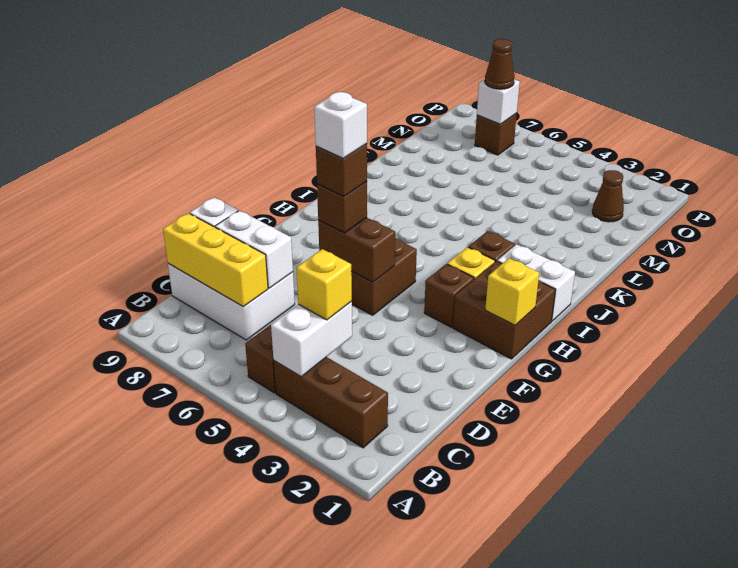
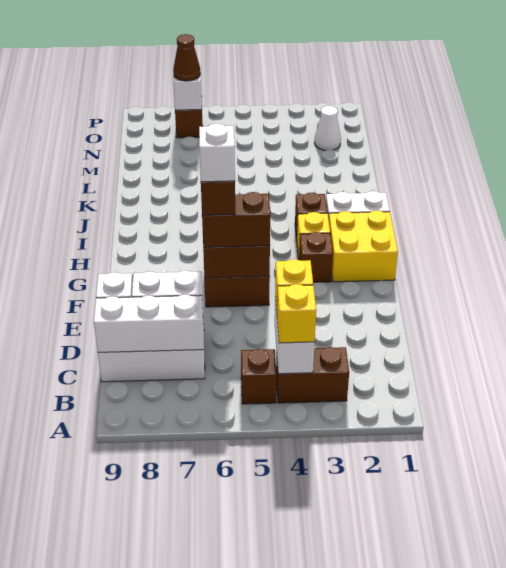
brown 1x3 brick [274,357,388,448] -> brown 1x2 brick [276,347,349,403]
yellow 1x3 brick [163,213,268,307] -> white 1x3 brick [94,295,203,352]
brown 1x1 brick [317,181,367,233] -> brown 1x2 brick [202,192,270,247]
brown 2x2 brick [453,261,555,359] -> yellow 2x2 brick [329,210,398,282]
yellow 1x1 brick [485,258,539,325] -> yellow 1x1 brick moved to [277,284,316,343]
brown 1x1 cone [592,170,624,222] -> white 1x1 cone [314,106,341,150]

